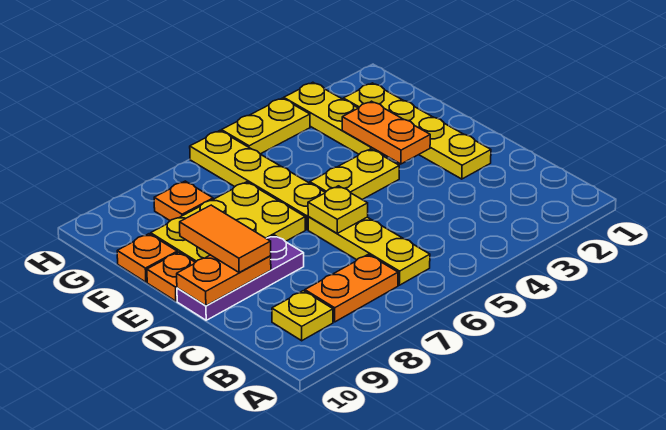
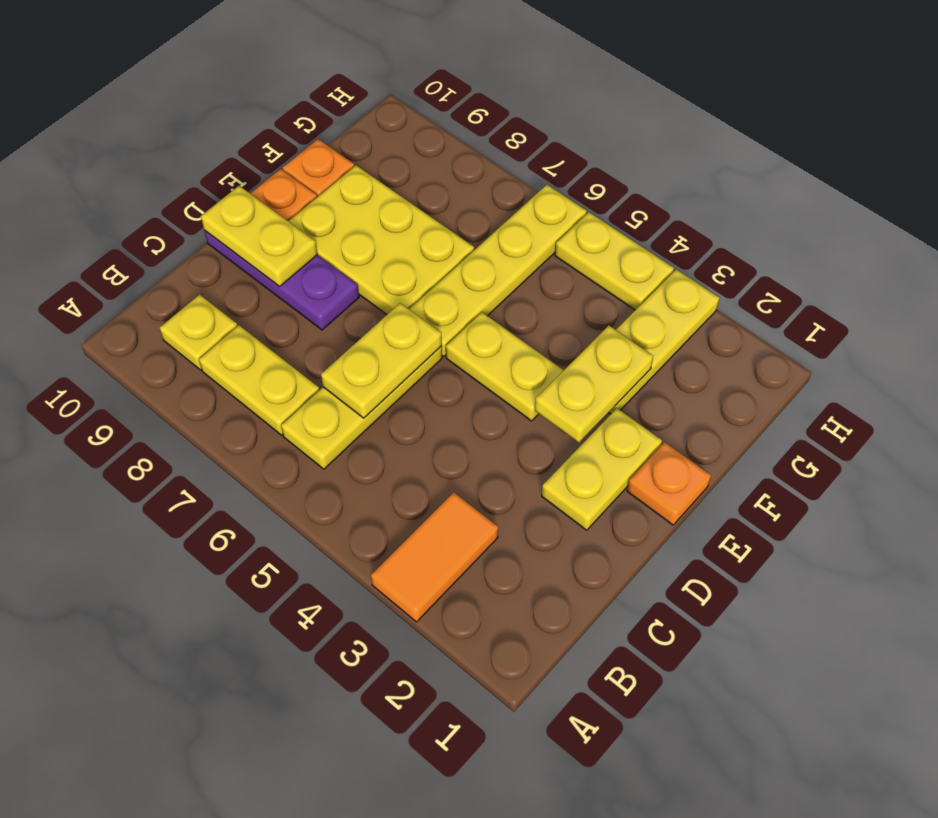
orange 1x2 plate [305,254,398,322] -> yellow 1x2 plate [199,325,319,435]
yellow 1x4 plate [343,83,491,179] -> yellow 1x2 plate [542,408,662,530]
yellow 1x1 plate [308,186,368,233] -> yellow 1x2 plate [321,303,442,418]
orange 1x2 plate [177,255,271,306] -> yellow 1x2 plate [201,186,317,287]
orange 1x2 tile [180,205,271,272] -> orange 1x2 tile moved to [371,492,498,622]
orange 1x2 plate [342,101,430,164] -> yellow 1x2 plate [535,326,653,443]
orange 1x1 plate [154,181,213,221] -> orange 1x1 plate moved to [627,442,711,525]

